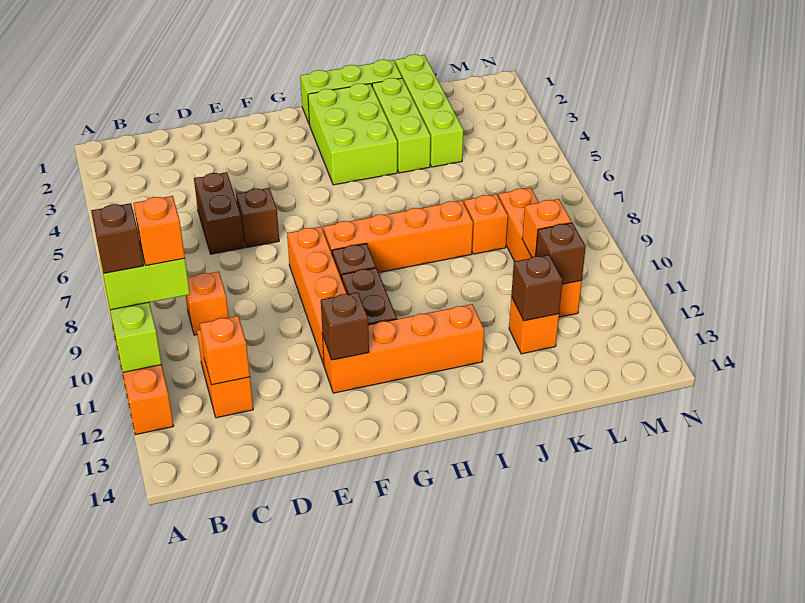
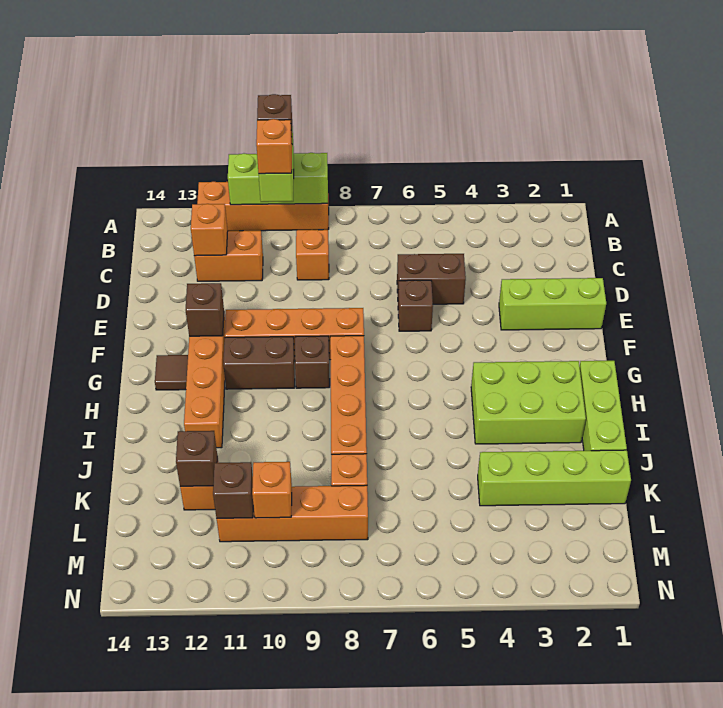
none -> brown 1x1 tile [155,355,188,390]
lime 1x3 brick [372,78,431,173] -> lime 1x3 brick moved to [499,278,606,330]

